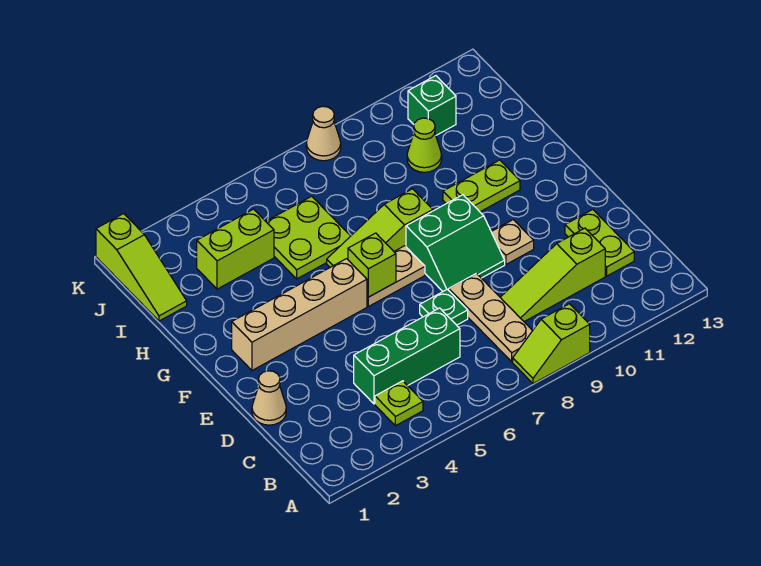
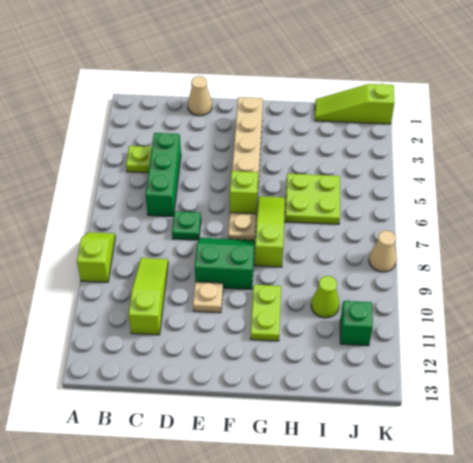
tan 1x3 plate [449,273,532,362] -> none
lime 1x2 plate [565,209,634,276] -> none
green 2x2 slope [406,195,505,291] -> green 2x2 slope turned to [195,238,255,290]
lime 1x2 brick [197,209,274,289] -> none

